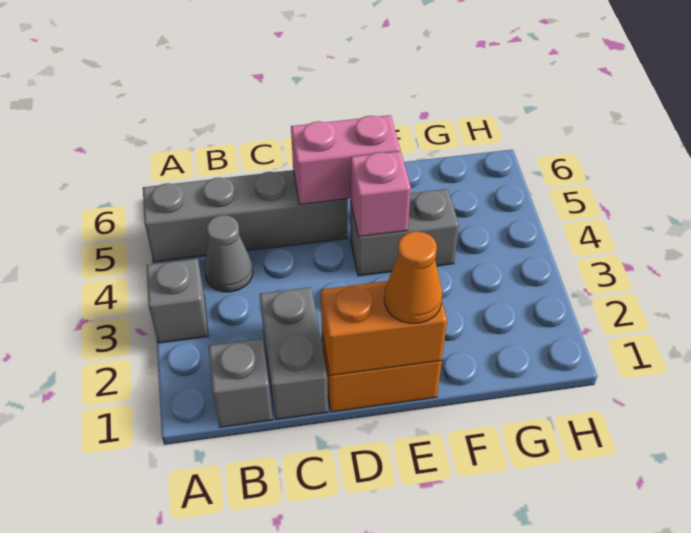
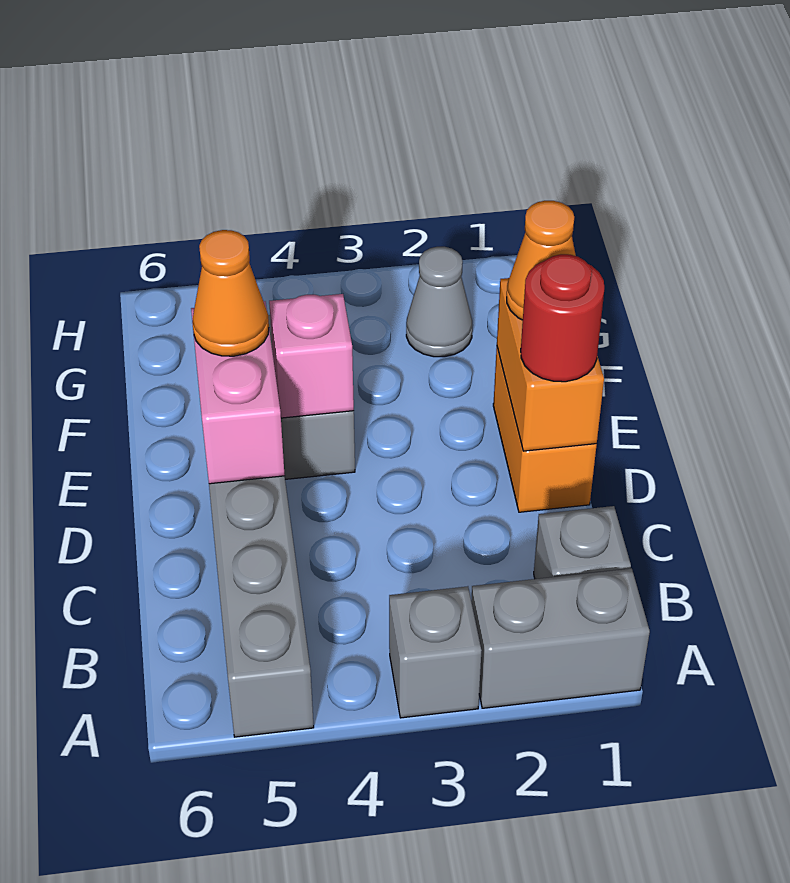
grey 1x1 cone [204,215,253,292] -> grey 1x1 cone moved to [406,247,472,357]
grey 1x2 brick [260,287,328,420] -> grey 1x2 brick moved to [471,568,650,708]
none -> red 1x1 round brick [521,254,604,382]
none -> orange 1x1 cone [192,230,269,356]

